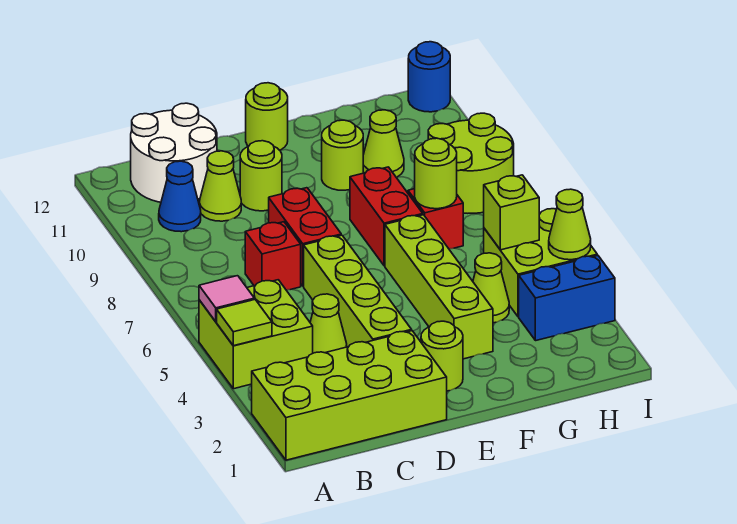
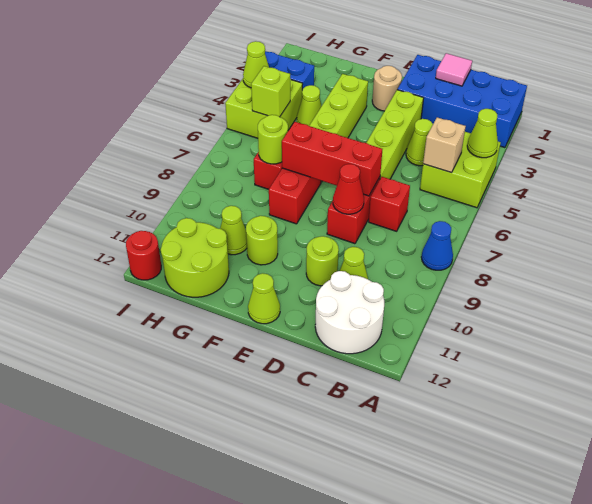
lime 2x4 brick [252,331,447,460] -> blue 2x4 brick [397,55,527,148]
lime 1x1 tile [217,299,272,346] -> lime 1x1 cone [467,109,498,158]
pink 1x1 tile [199,276,254,322] -> pink 1x1 tile moved to [436,53,472,86]
none -> tan 1x1 brick [423,118,466,173]
blue 1x1 cone [159,161,201,232] -> blue 1x1 cone moved to [421,221,453,270]
none -> red 1x3 brick [282,122,382,196]
none -> red 1x1 cone [333,164,364,214]
lime 1x1 round brick [421,321,463,391] -> tan 1x1 round brick [372,66,402,111]
lime 1x1 round brick [246,83,288,150] -> lime 1x1 cone [248,273,280,324]
lime 2x2 round brick [428,113,514,213] -> lime 2x2 round brick moved to [161,218,229,297]
blue 1x1 round brick [408,42,450,112] -> red 1x1 round brick [126,231,161,280]

